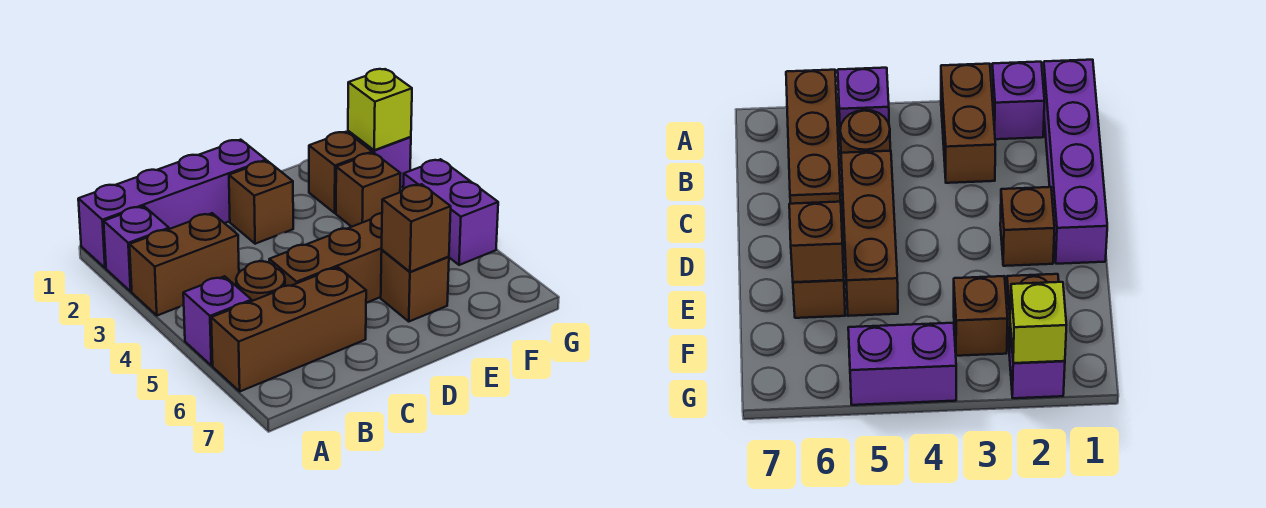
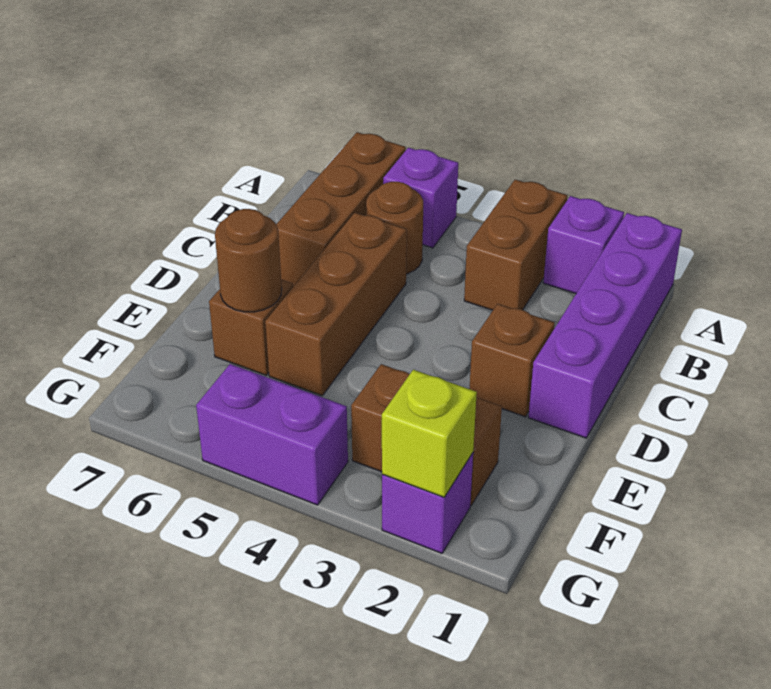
brown 1x1 brick [382,184,451,272] -> brown 1x1 round brick [215,209,282,312]

